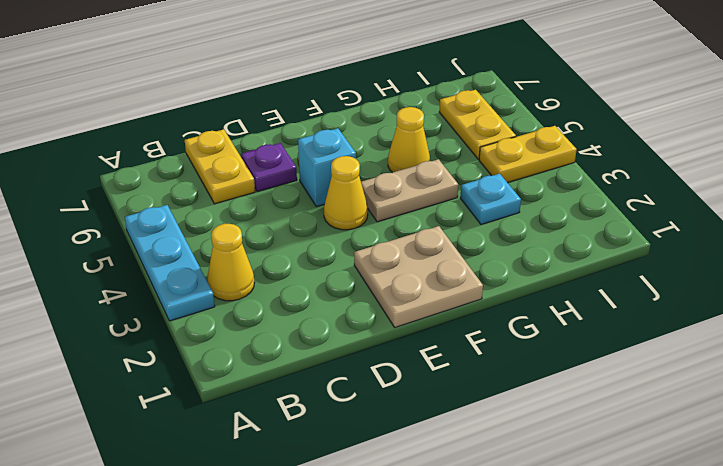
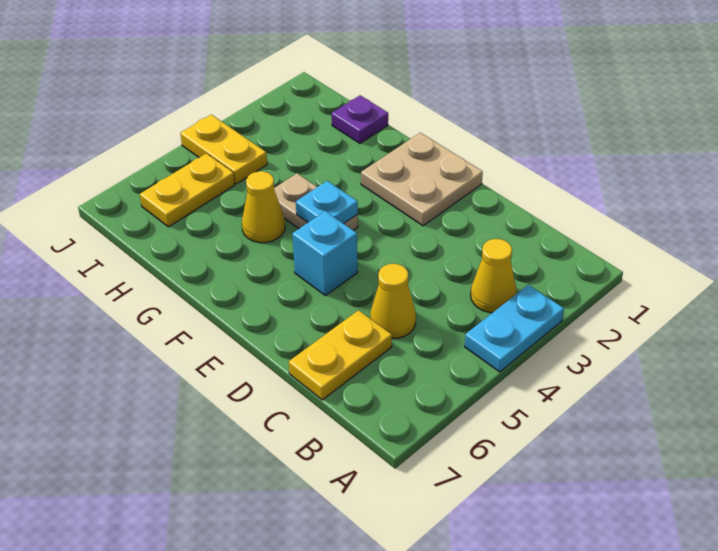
cyan 1x3 plate [125,205,215,321] -> cyan 1x2 plate [465,285,564,372]
purple 1x1 plate [241,143,297,192] -> purple 1x1 plate moved to [332,95,388,143]
yellow 1x1 cone [324,156,368,230] -> yellow 1x1 cone moved to [370,264,416,338]
cyan 1x1 plate [460,174,521,224] -> cyan 1x1 plate moved to [296,181,358,224]

